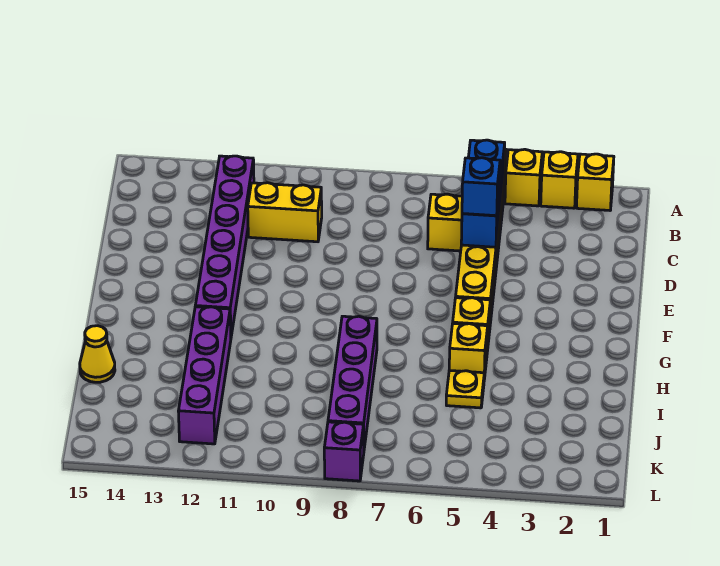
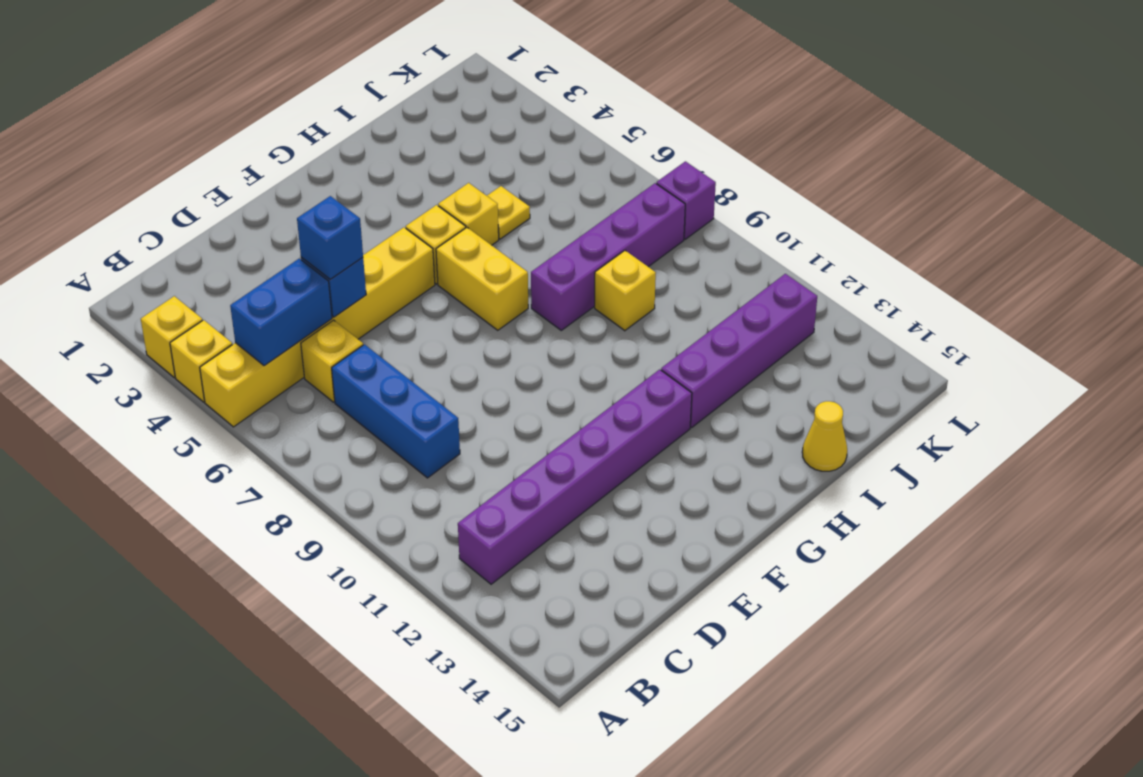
yellow 1x1 brick [576,154,614,210] -> yellow 1x1 brick moved to [595,251,656,331]
none -> blue 1x3 brick [332,344,460,478]
yellow 1x2 brick [248,183,322,242] -> yellow 1x2 brick moved to [436,228,528,330]

